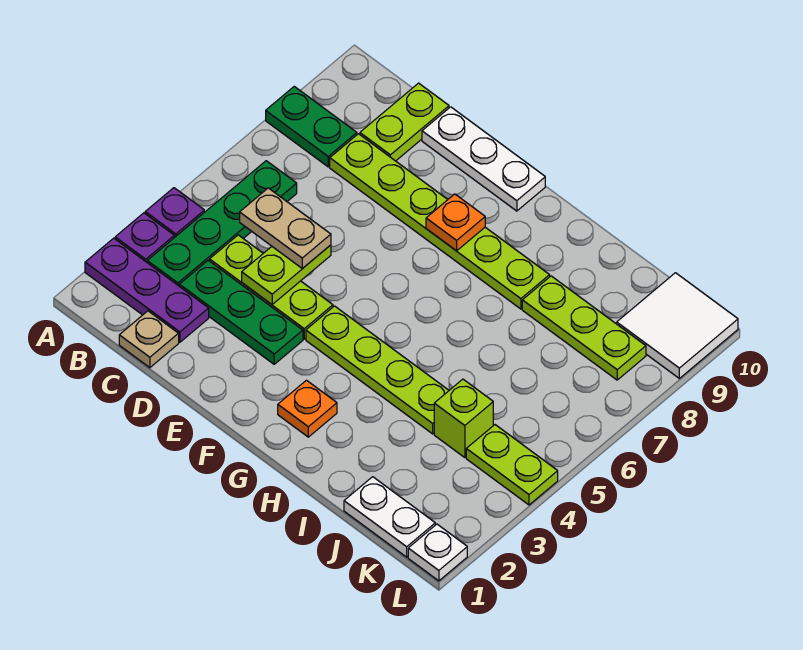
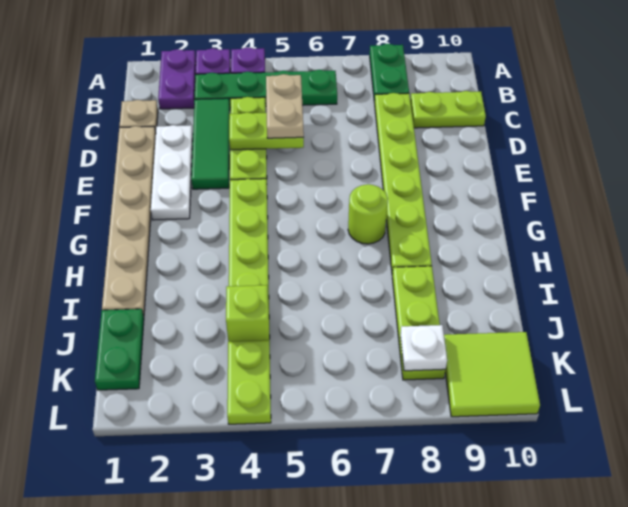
purple 1x3 plate [85,238,209,342] -> purple 1x2 plate [158,49,196,109]
green 1x3 plate [179,260,303,364] -> green 1x3 tile [191,98,230,189]
none -> tan 1x6 plate [102,126,156,316]
white 1x3 plate [422,107,545,211] -> white 1x3 plate moved to [151,125,193,220]
orange 1x1 plate [426,194,485,251] -> none
orange 1x1 plate [278,380,337,437] -> none
none -> lime 1x1 round brick [348,184,388,244]
white 1x2 plate [344,477,435,557] -> green 1x2 plate [95,309,144,390]
white 2x2 tile [617,273,738,378] -> lime 2x2 tile [444,332,540,417]
white 1x1 plate [408,524,467,581] -> white 1x1 plate moved to [400,325,447,371]

